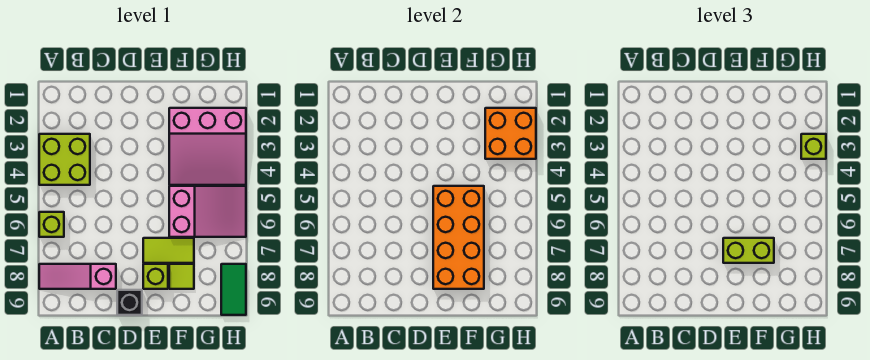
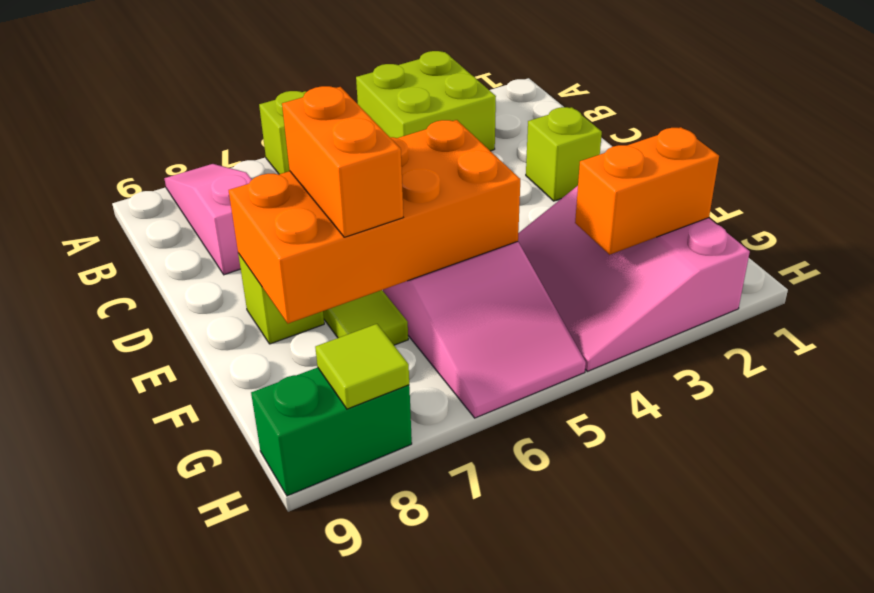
black 1x1 brick [117,290,142,315] -> none
lime 1x2 brick [723,238,774,263] -> orange 1x2 brick [282,86,403,237]
lime 1x1 tile [169,264,194,289] -> lime 1x1 tile moved to [315,324,409,409]
orange 2x2 brick [485,108,536,159] -> orange 1x2 brick [575,127,719,255]
lime 1x1 brick [801,134,826,159] -> lime 1x1 brick moved to [526,107,602,201]
green 1x2 tile [221,264,246,315] -> green 1x2 brick [251,367,412,496]

